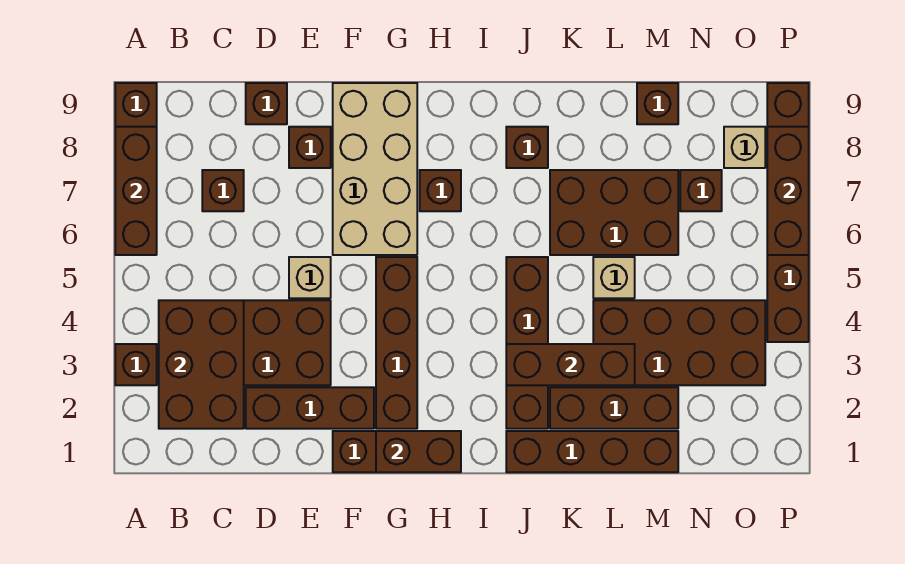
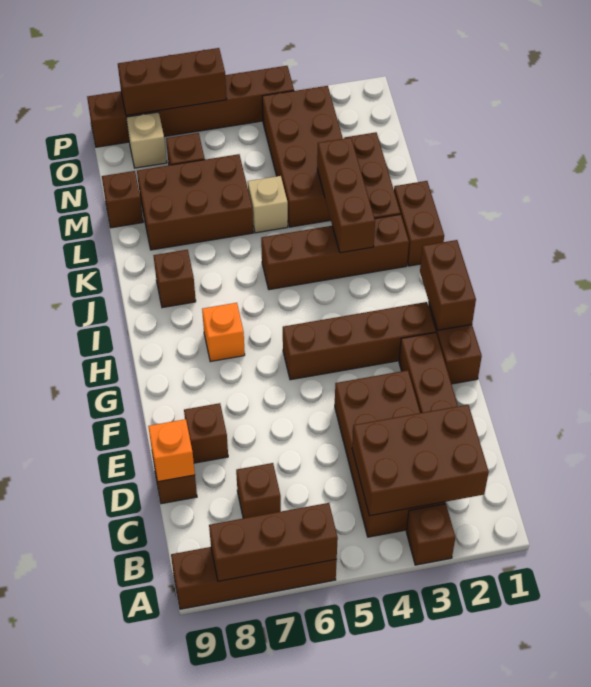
none -> orange 1x1 brick [148,419,195,482]
tan 1x1 brick [289,257,331,298] -> none
tan 2x4 brick [333,83,417,255] -> none
brown 1x1 brick [420,170,461,211] -> orange 1x1 brick [202,303,245,362]
brown 1x4 brick [506,431,678,472] -> brown 1x2 brick [394,181,444,266]
brown 2x3 brick [550,170,678,255] -> brown 2x3 brick turned to [137,154,253,250]

